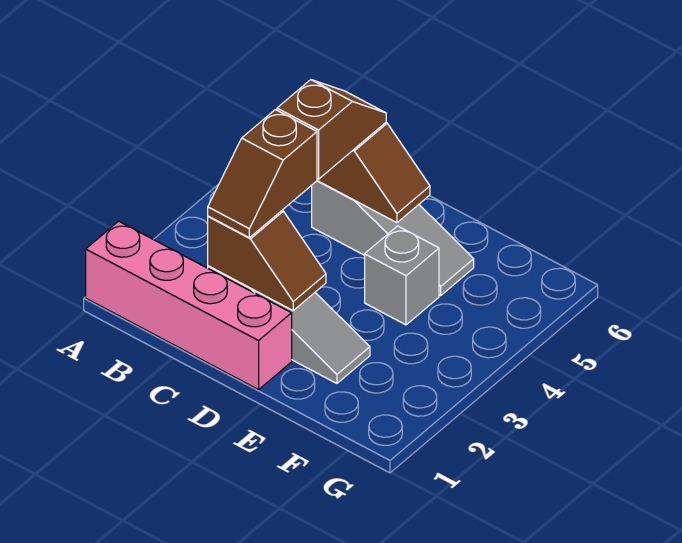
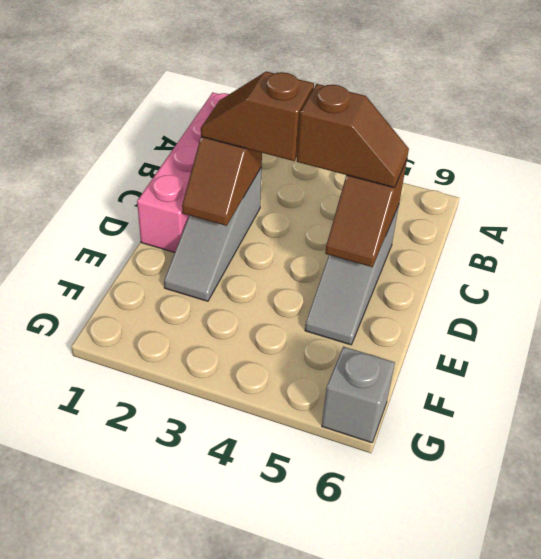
grey 1x1 brick [365,226,439,325] -> grey 1x1 brick moved to [322,347,395,443]

